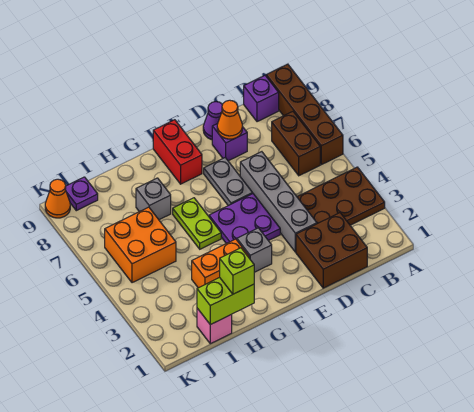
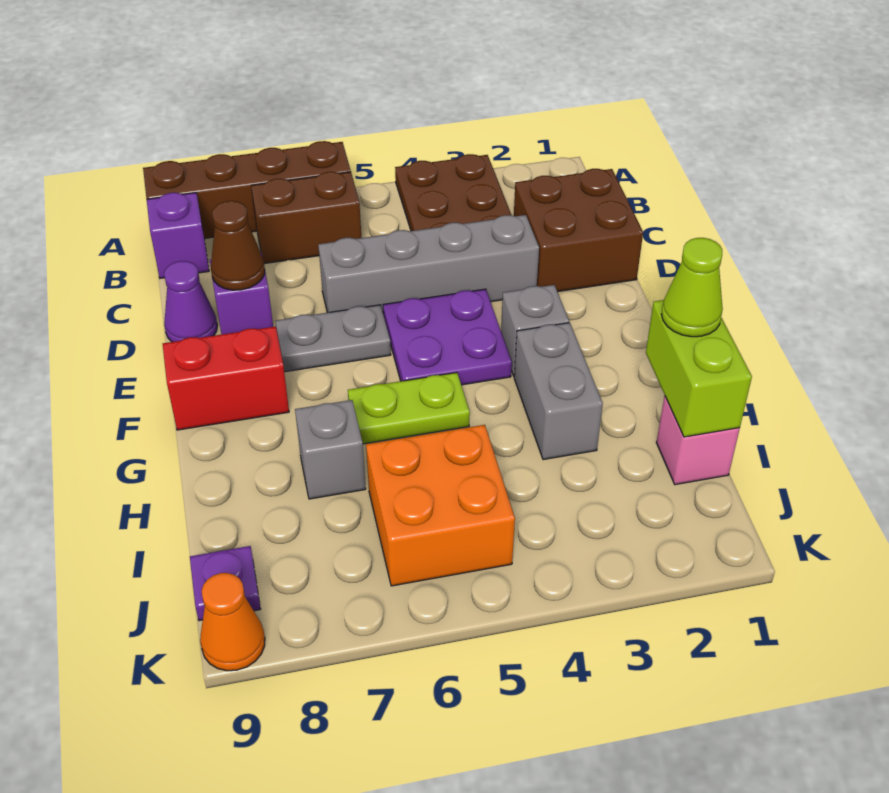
orange 1x1 cone [217,100,242,139] -> brown 1x1 cone [211,201,265,290]
orange 1x2 brick [192,239,249,288] -> grey 1x2 brick [514,323,603,460]
lime 1x1 brick [220,248,254,294] -> lime 1x1 cone [661,238,723,337]

